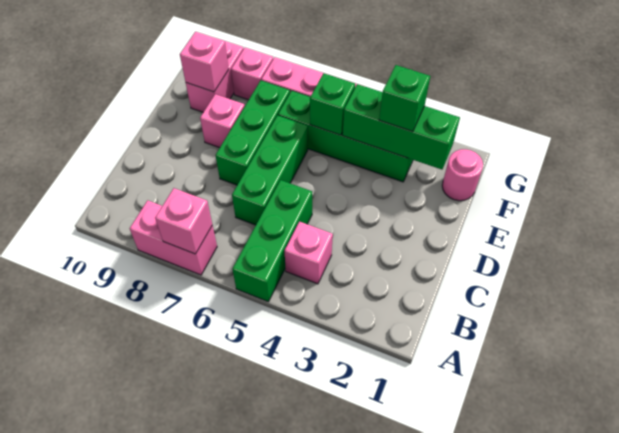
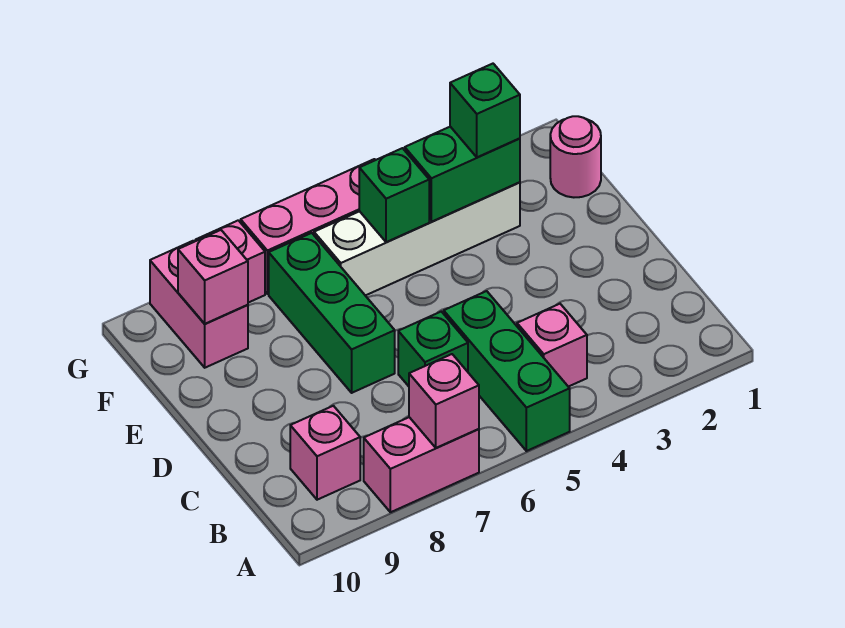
green 1x3 brick [232,115,308,225] -> green 1x1 brick [398,311,468,386]
pink 1x1 brick [200,94,245,148] -> pink 1x1 brick moved to [290,406,360,500]
green 1x3 brick [343,84,460,169] -> green 1x2 brick [405,127,520,222]
green 1x4 brick [278,91,413,182] -> white 1x4 brick [314,182,520,296]

